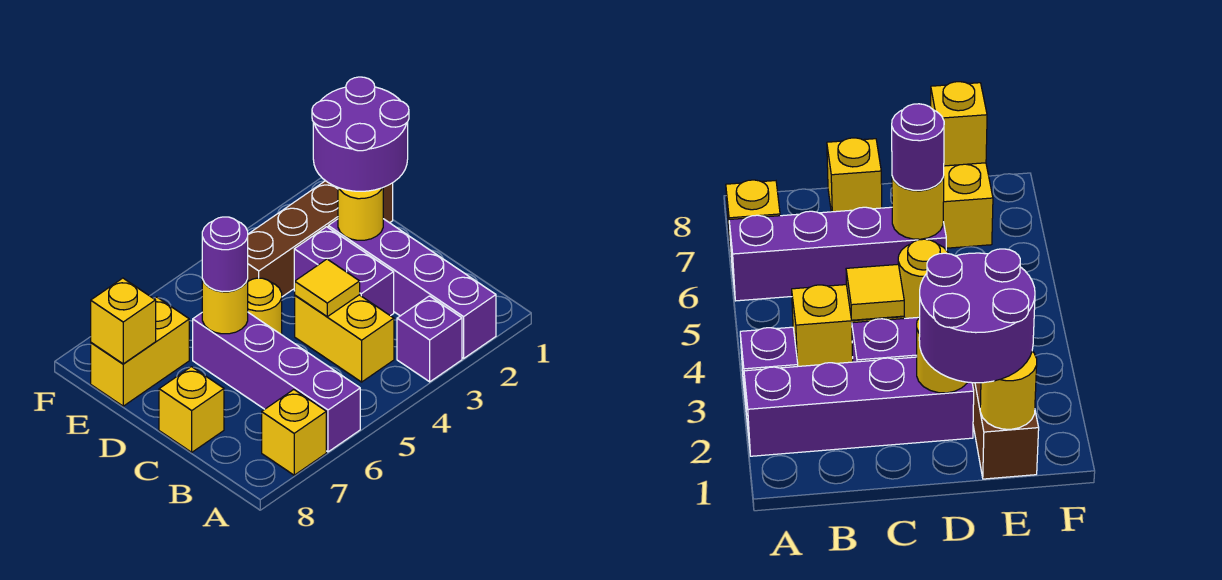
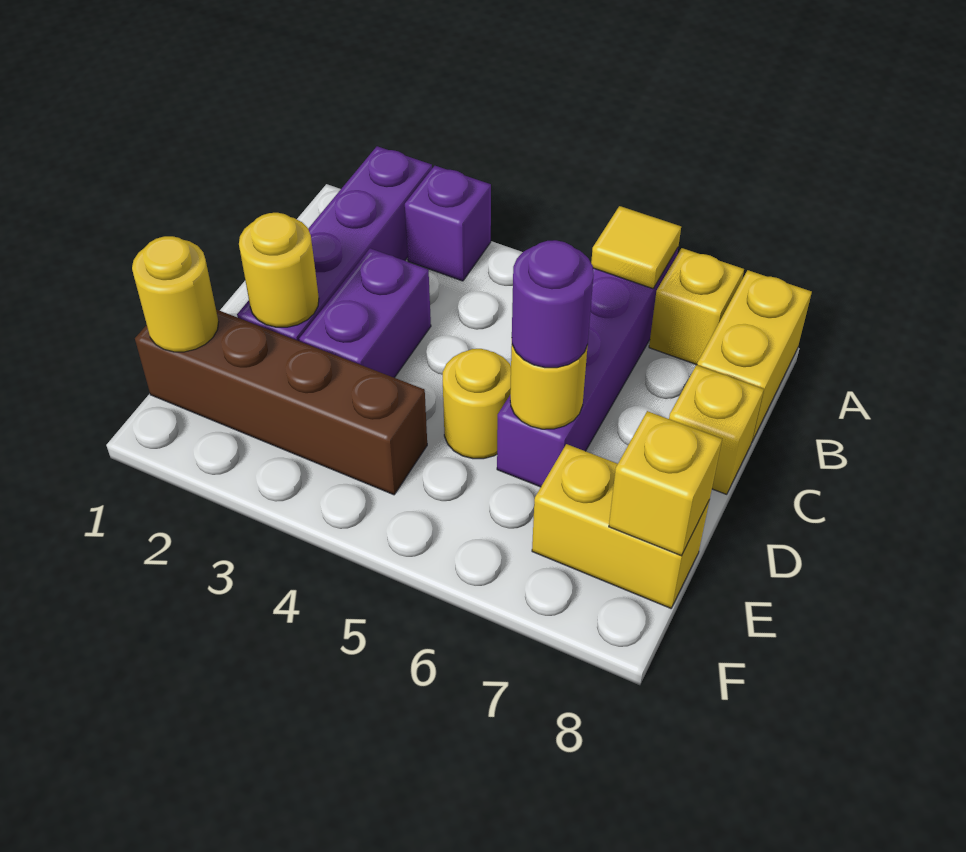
yellow 1x2 brick [295,295,394,382] -> yellow 1x2 brick moved to [697,270,812,441]
yellow 1x1 tile [295,259,360,317] -> yellow 1x1 tile moved to [591,206,681,289]
purple 2x2 round brick [312,77,409,191] -> none

